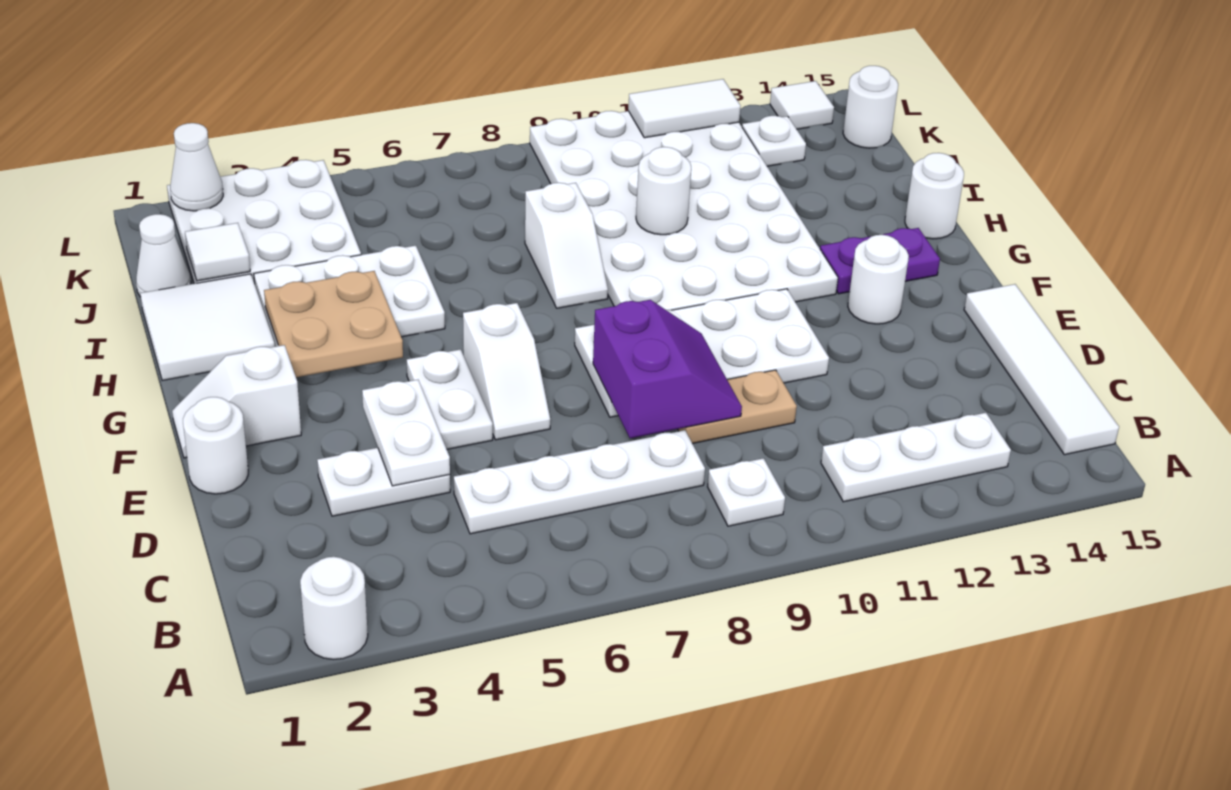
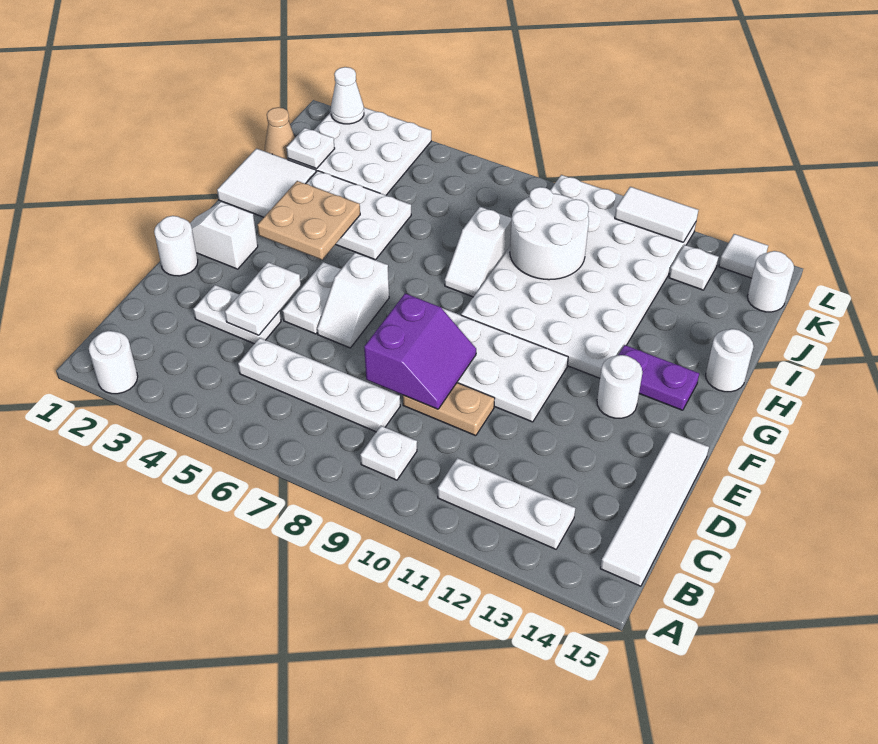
white 1x1 round brick [636,147,691,235] -> white 2x2 round brick [510,187,589,280]
white 1x1 cone [136,214,191,297] -> tan 1x1 cone [265,107,295,160]
white 1x1 tile [185,223,250,281] -> white 1x1 plate [286,128,335,169]

